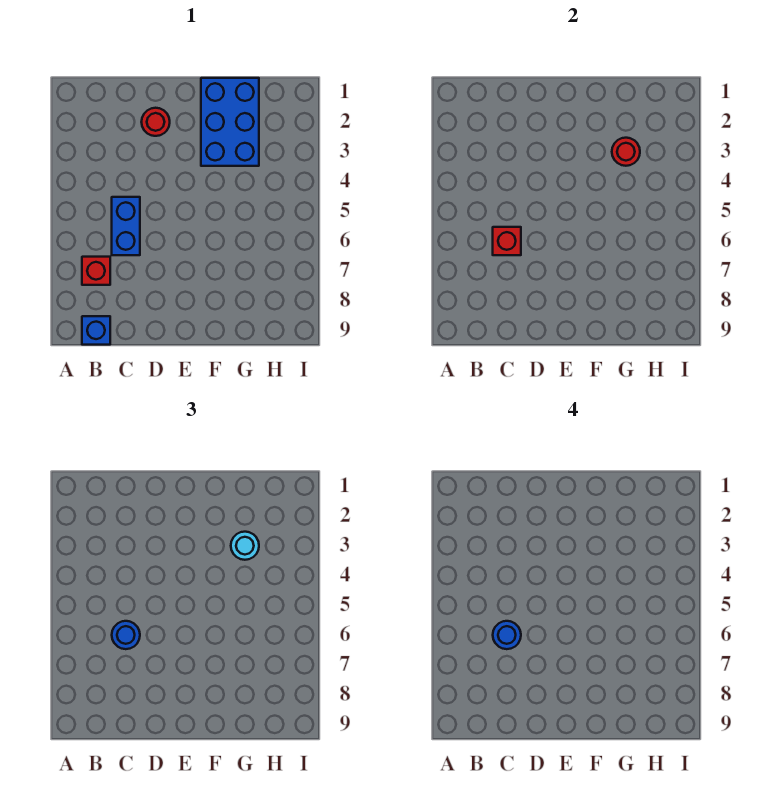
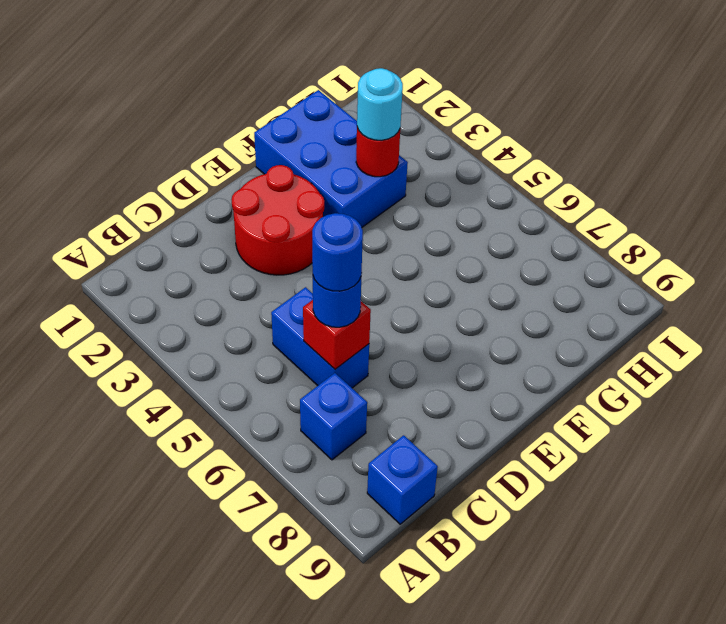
red 1x1 brick [82,257,110,285] -> blue 1x1 brick [300,373,367,460]
red 1x1 round brick [142,108,170,136] -> red 2x2 round brick [231,165,324,275]

